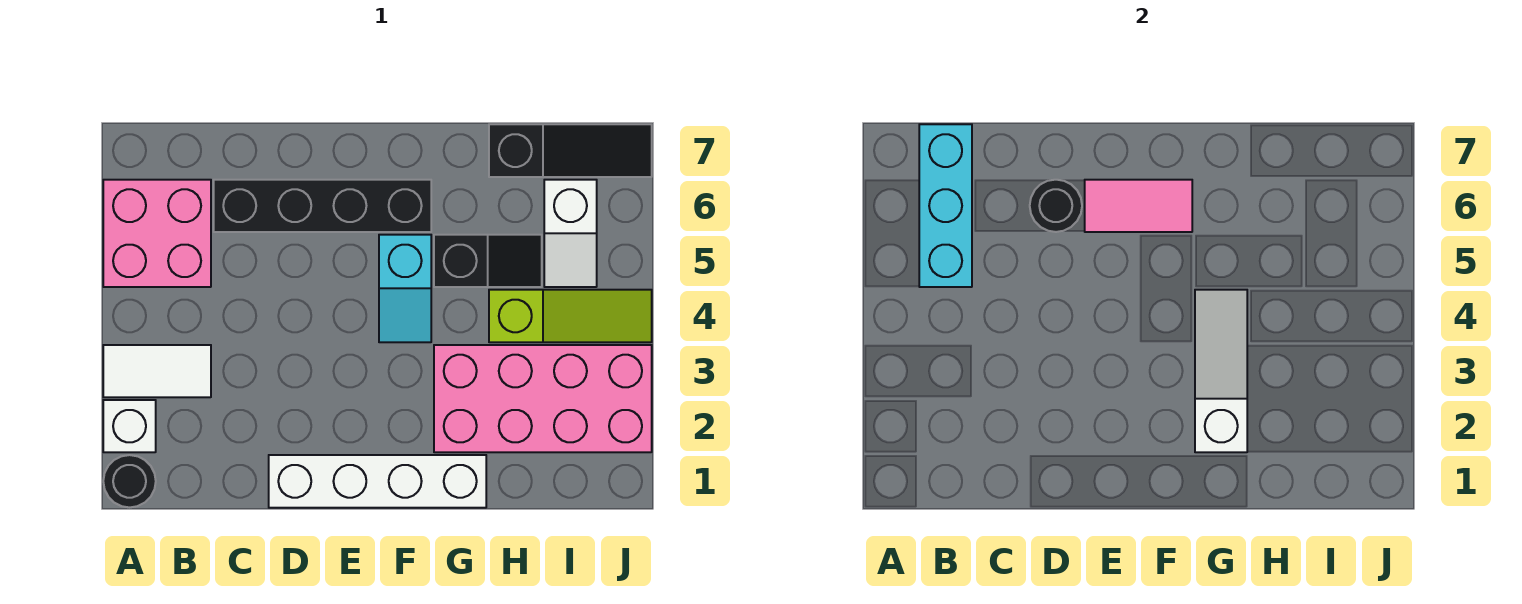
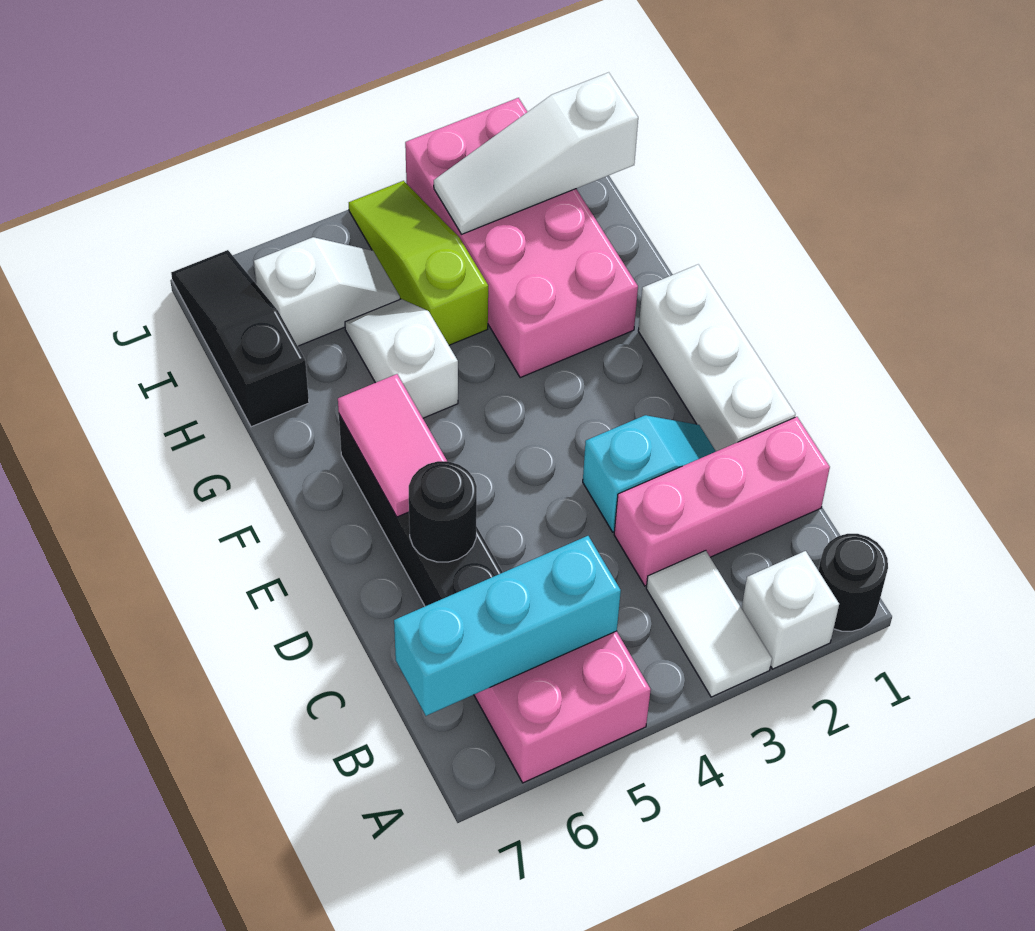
none -> pink 1x3 brick [614,417,830,586]
white 1x4 brick [269,455,486,508] -> white 1x3 brick [638,265,795,451]
cyan 1x2 slope [379,235,431,342] -> cyan 1x2 slope moved to [583,415,716,532]
white 1x3 slope [1195,290,1247,452] -> white 1x3 slope moved to [434,72,638,234]
black 1x2 slope [434,235,542,287] -> white 1x2 slope [345,299,458,418]

